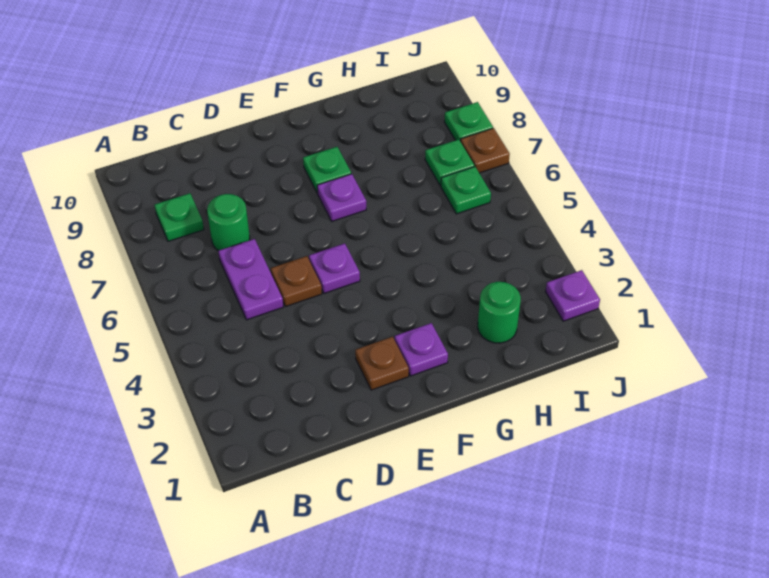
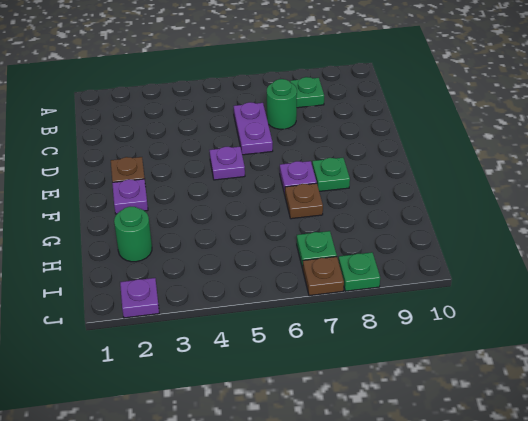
purple 1x2 plate [218,239,283,320] -> purple 1x2 plate turned to [234,102,273,155]
brown 1x1 plate [271,256,322,307] -> brown 1x1 plate moved to [285,183,323,219]
green 1x1 plate [441,167,491,214] -> none

